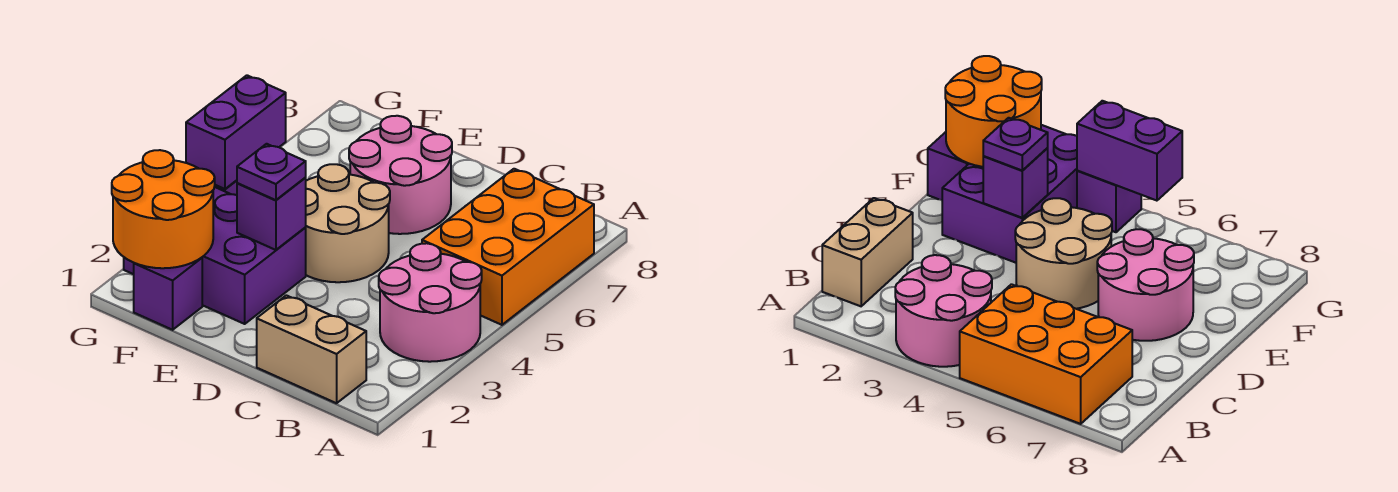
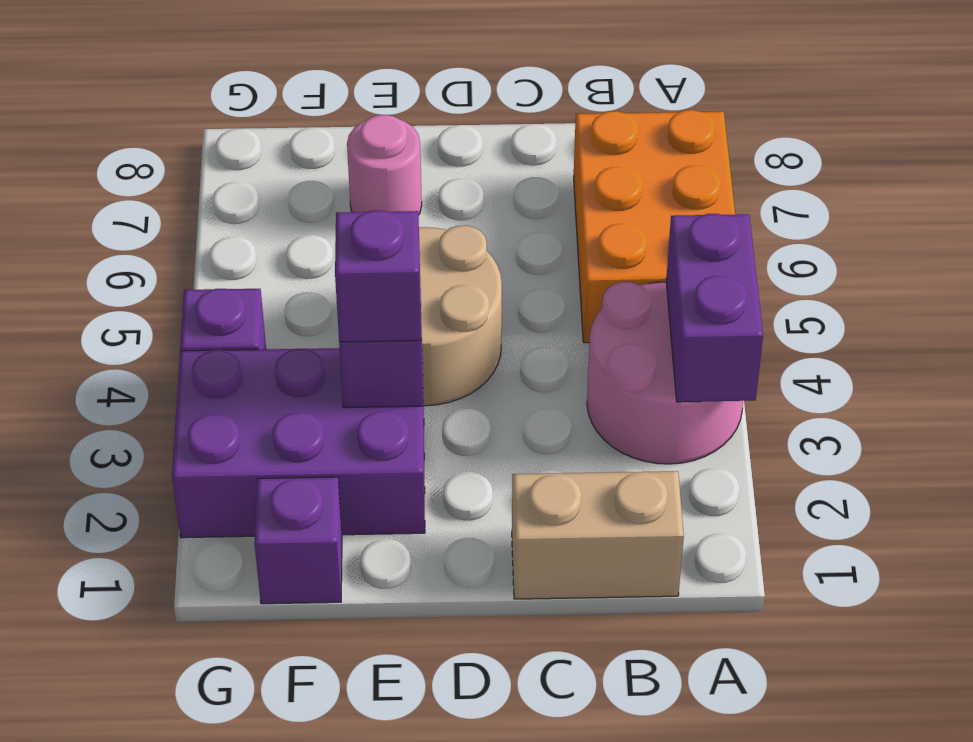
pink 2x2 round brick [349,116,452,234] -> pink 1x1 round brick [347,115,422,214]
purple 1x1 plate [237,144,306,200] -> purple 1x1 brick [335,210,421,342]
orange 2x2 round brick [112,150,215,268] -> none
purple 1x2 brick [186,75,286,189] -> purple 1x2 brick moved to [666,214,763,402]

